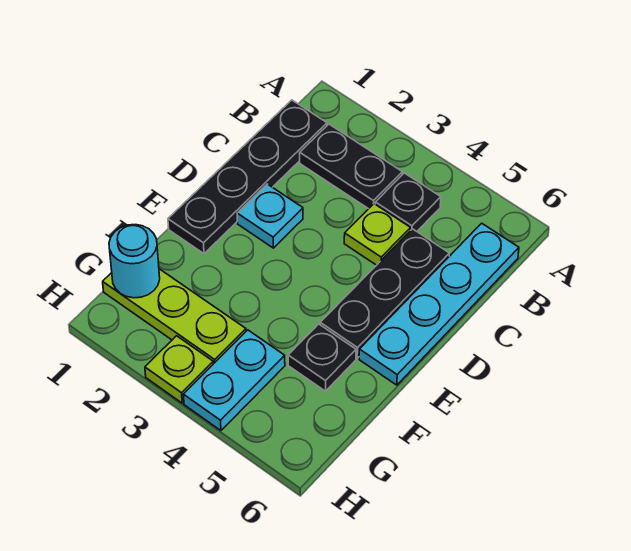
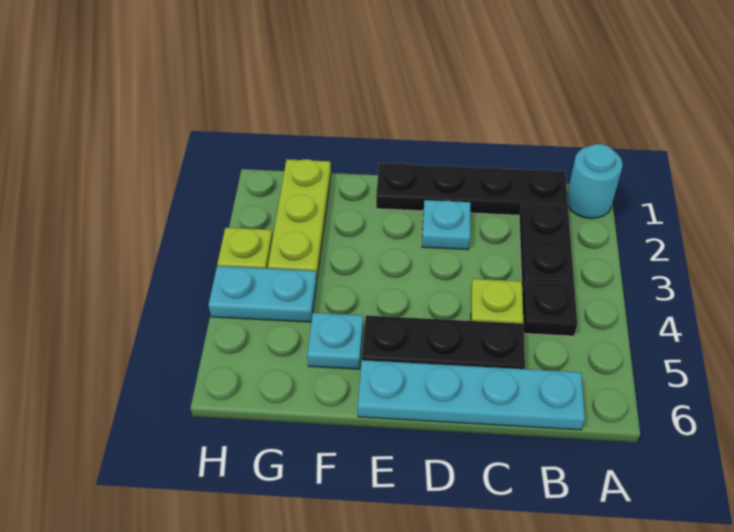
black 1x1 plate [288,324,356,391] -> cyan 1x1 plate [307,313,363,369]
cyan 1x1 round brick [109,225,160,298] -> cyan 1x1 round brick moved to [567,144,623,219]

